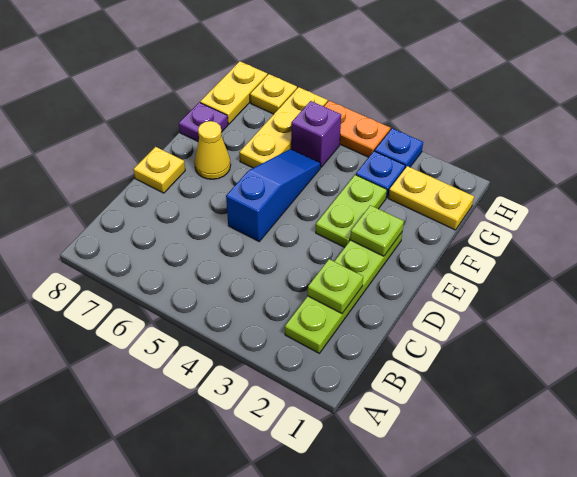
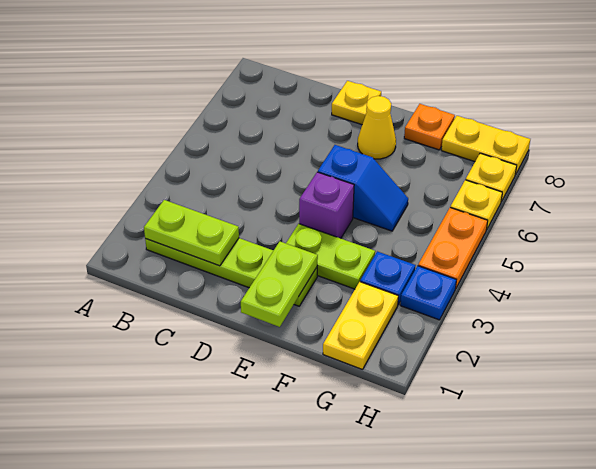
lime 1x1 plate [308,259,363,313] -> lime 1x2 plate [144,200,239,266]
blue 1x3 slope [226,149,321,241] -> blue 1x2 slope [318,145,408,231]
lime 1x1 plate [350,205,404,256] -> lime 1x2 plate [241,241,318,327]
yellow 1x3 plate [239,87,328,168] -> yellow 1x1 plate [450,180,502,230]
purple 1x1 plate [179,102,228,141] -> orange 1x1 plate [404,104,455,150]
purple 1x1 brick [291,101,341,167] -> purple 1x1 brick moved to [299,172,354,238]

